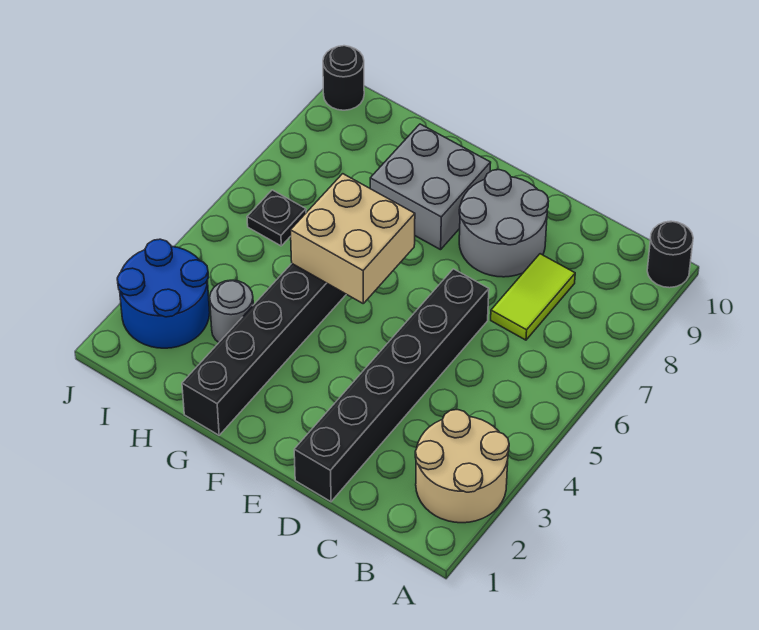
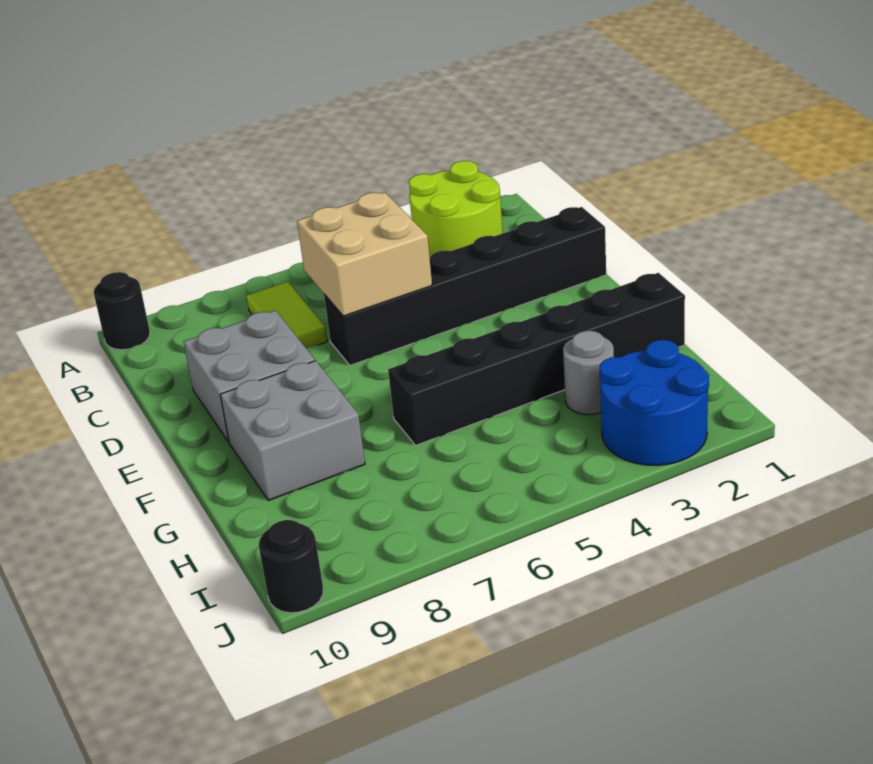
tan 2x2 round brick [415,410,509,523] -> lime 2x2 round brick [409,161,503,257]
lime 1x2 tile [491,254,575,340] -> lime 1x2 tile turned to [246,282,327,348]
grey 2x2 round brick [459,170,548,277] -> grey 2x2 brick [184,310,315,442]
tan 2x2 brick [290,174,415,303] -> tan 2x2 brick moved to [297,192,432,316]
black 1x1 plate [247,190,306,246] -> none

